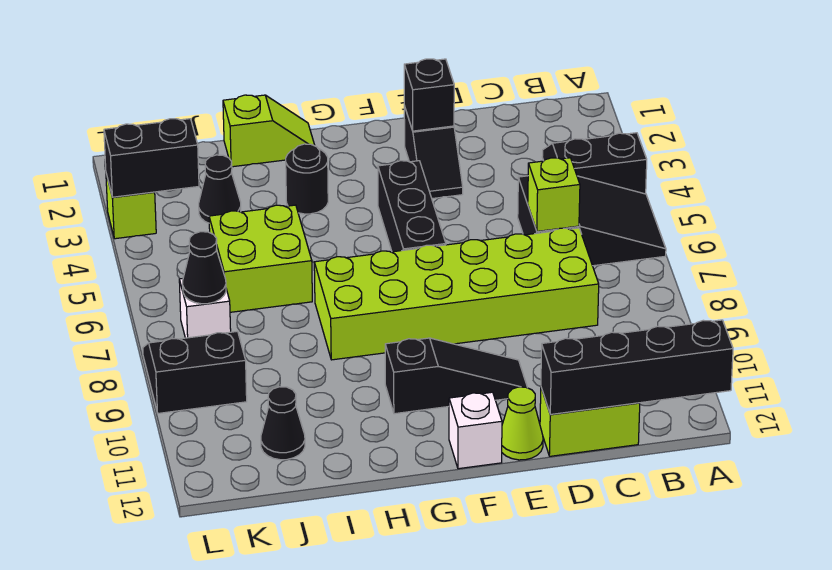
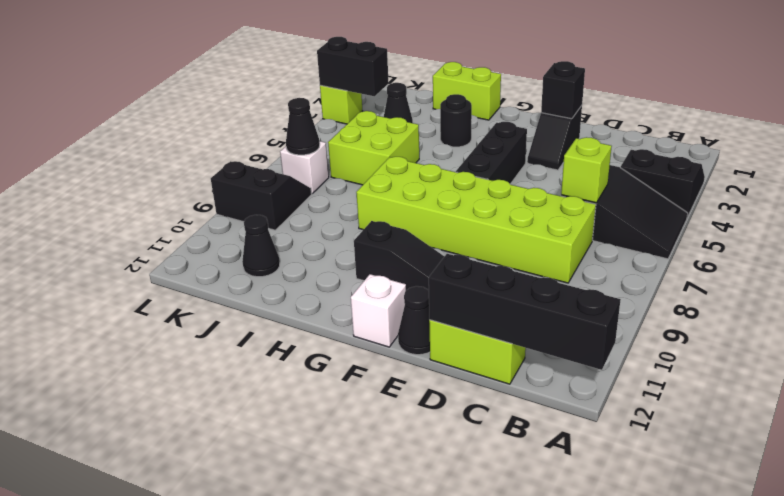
lime 1x1 cone [502,387,543,460] -> black 1x1 cone [398,286,430,355]
lime 1x2 slope [223,95,315,167] -> lime 1x2 brick [433,62,501,120]

